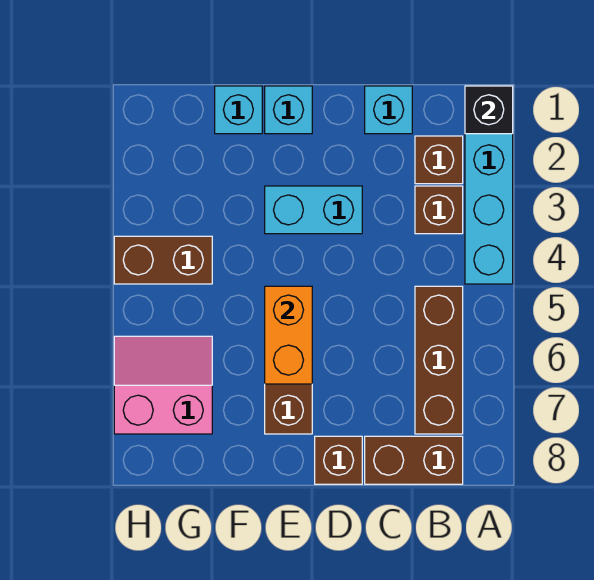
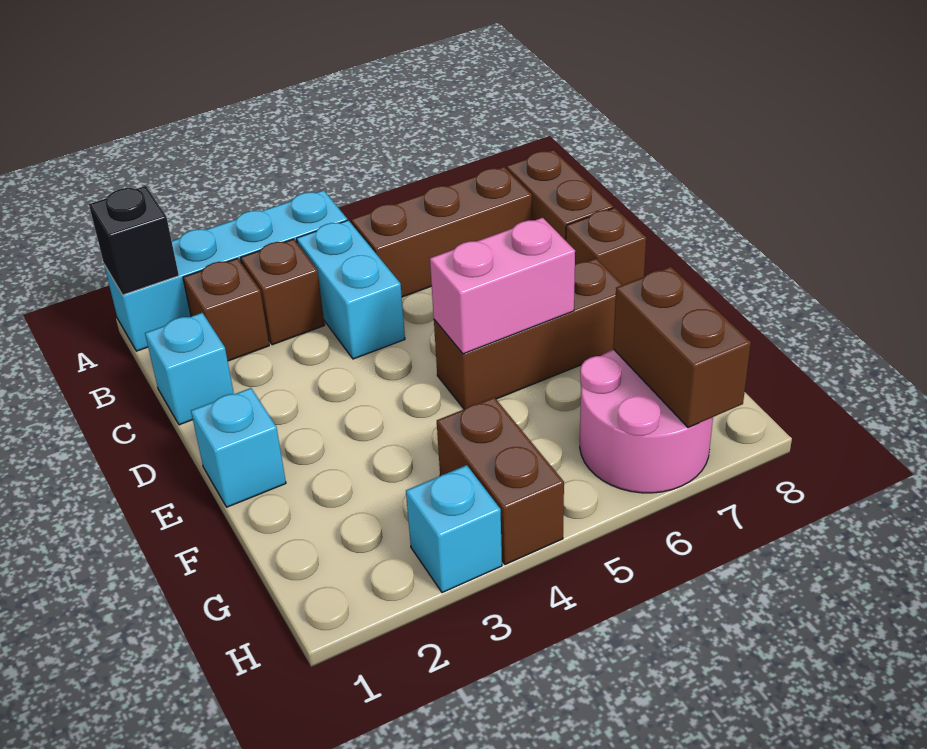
cyan 1x2 brick [265,186,362,234] -> cyan 1x2 brick moved to [297,220,405,359]
orange 1x2 brick [265,286,312,384] -> pink 1x2 brick [430,218,575,354]
cyan 1x1 brick [215,86,262,134] -> cyan 1x1 brick moved to [406,465,502,593]
pink 2x2 slope [114,336,212,434] -> pink 2x2 round brick [580,349,713,493]
none -> brown 1x2 brick [613,267,751,428]

